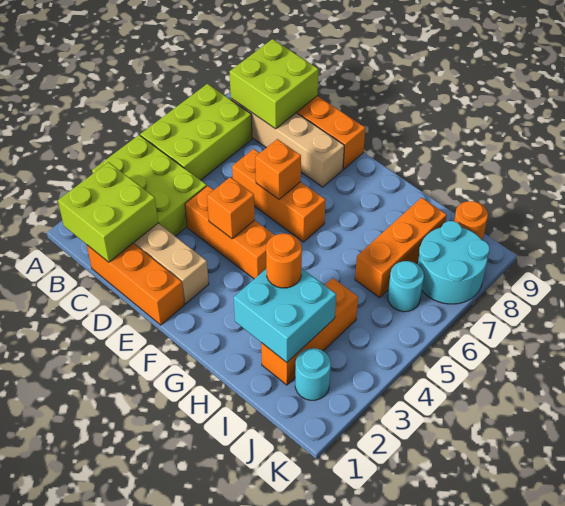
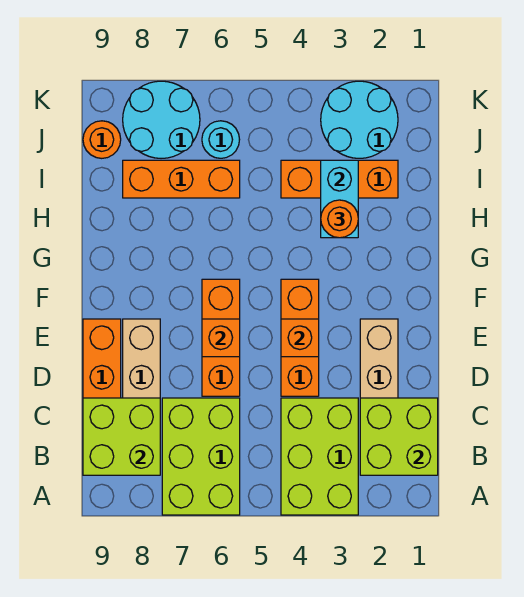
lime 2x3 brick [140,84,252,180] -> lime 2x3 brick turned to [162,398,240,515]
orange 1x3 brick [87,243,184,325] -> none
cyan 2x2 brick [234,268,336,362] -> cyan 1x2 brick [321,160,358,238]
cyan 1x1 round brick [295,348,331,400] -> cyan 2x2 round brick [321,81,398,158]

